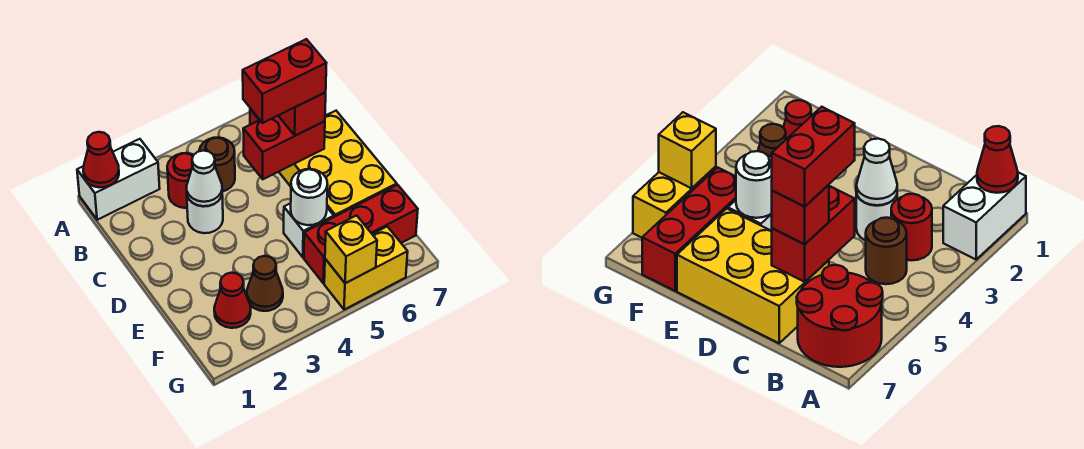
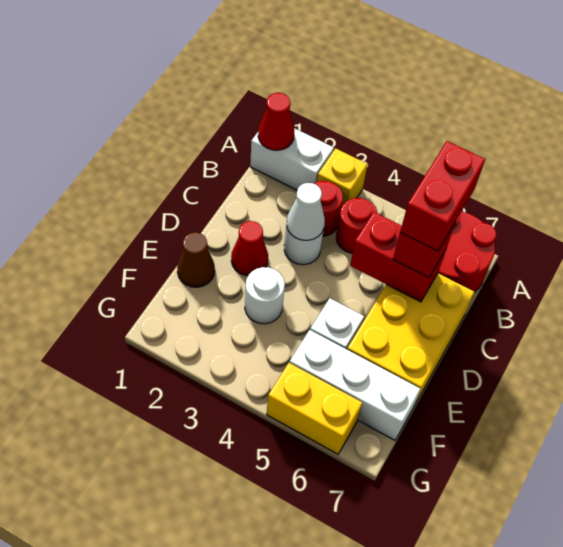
brown 1x1 round brick [199,137,235,192] -> red 1x1 round brick [336,198,378,253]
red 1x2 brick [243,39,326,123] -> red 1x2 brick turned to [400,141,485,251]
white 1x1 round brick [291,169,328,225] -> white 1x1 round brick moved to [245,267,285,324]
red 1x1 cone [214,273,251,328] -> red 1x1 cone moved to [231,221,268,276]
brown 1x1 cone [247,256,283,311] -> brown 1x1 cone moved to [177,232,215,287]
red 1x3 brick [304,185,418,283] -> white 1x3 brick [290,330,420,440]
yellow 1x1 brick [325,215,377,283] -> yellow 1x1 brick moved to [317,148,367,205]

